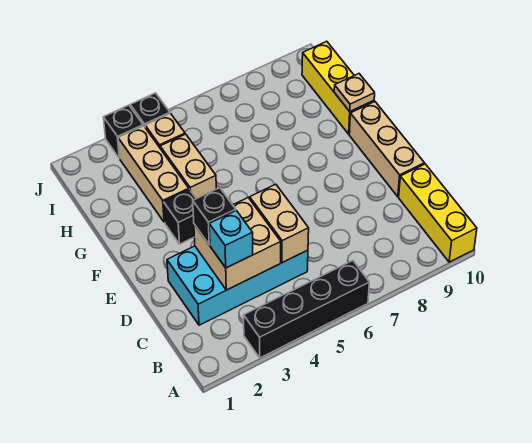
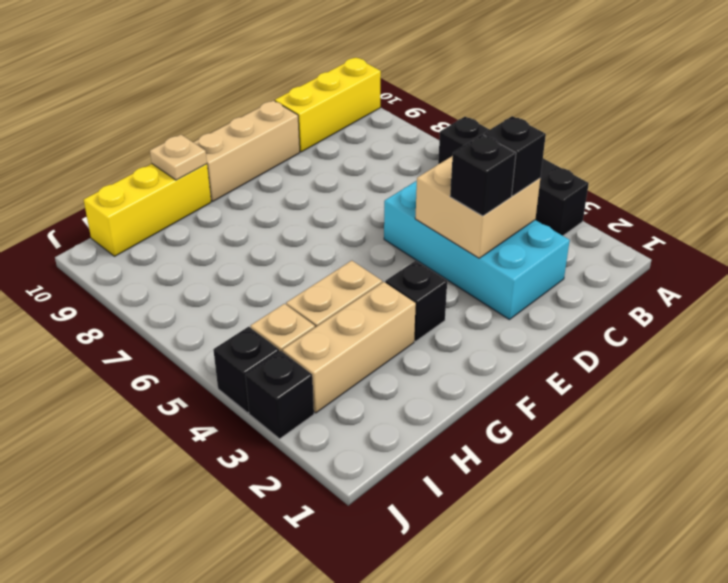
cyan 1x1 brick [209,210,253,268] -> black 1x1 brick [484,116,546,196]
tan 1x2 brick [250,184,309,263] -> none

